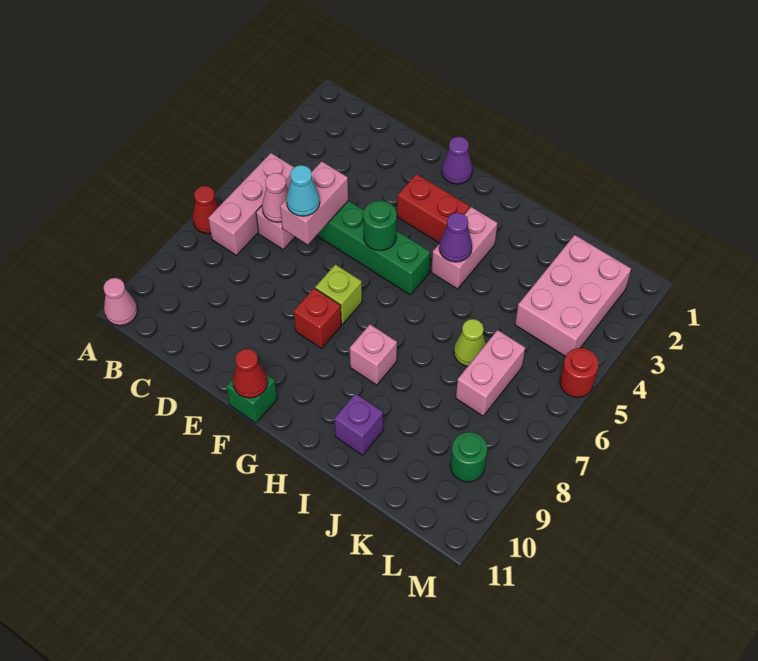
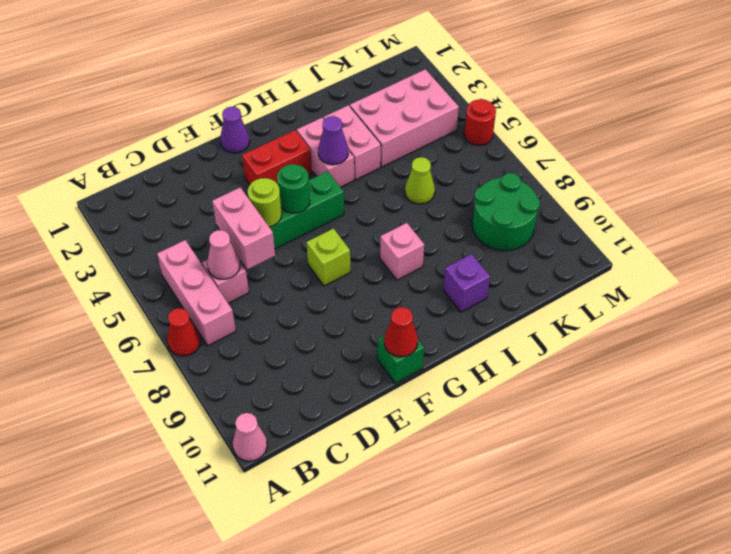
cyan 1x1 cone [286,165,320,216] -> none
none -> lime 1x1 round brick [248,178,282,227]
red 1x1 brick [294,288,341,348] -> none
pink 2x3 brick [515,235,631,357] -> pink 2x3 brick turned to [350,69,459,167]
pink 1x2 brick [456,330,525,416] -> pink 1x2 brick moved to [324,105,381,180]
green 1x1 round brick [450,432,487,482] -> green 2x2 round brick [472,173,540,251]

